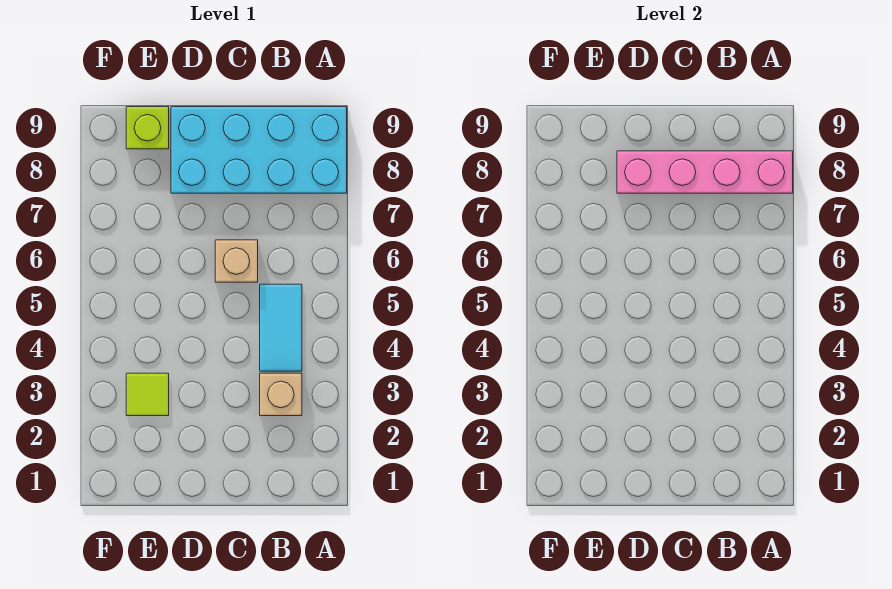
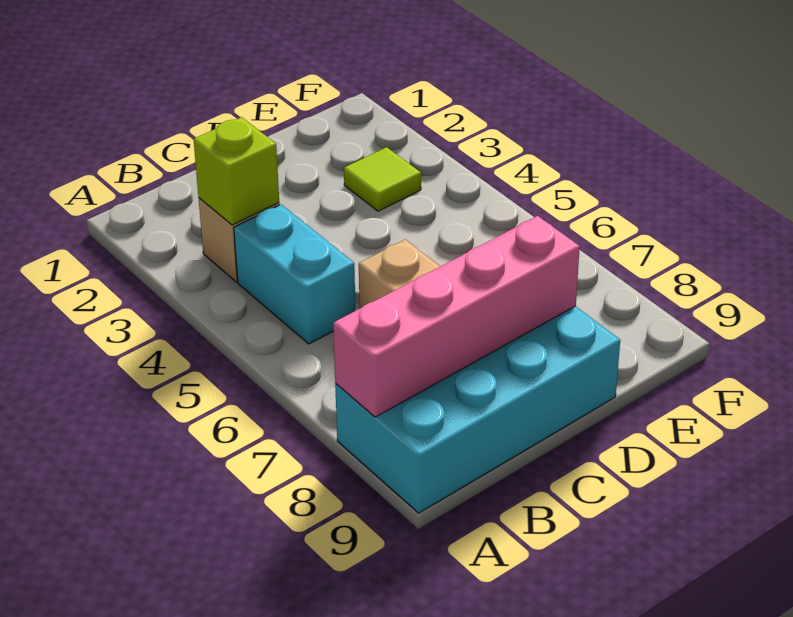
cyan 1x2 tile [260,284,302,371] -> cyan 1x2 brick [234,205,356,344]
lime 1x1 brick [126,107,169,149] -> lime 1x1 brick moved to [194,117,279,225]

